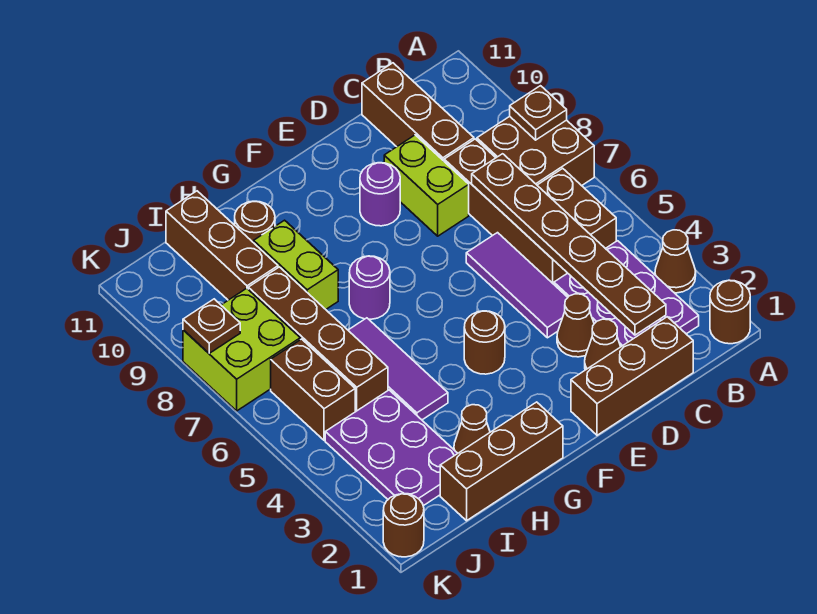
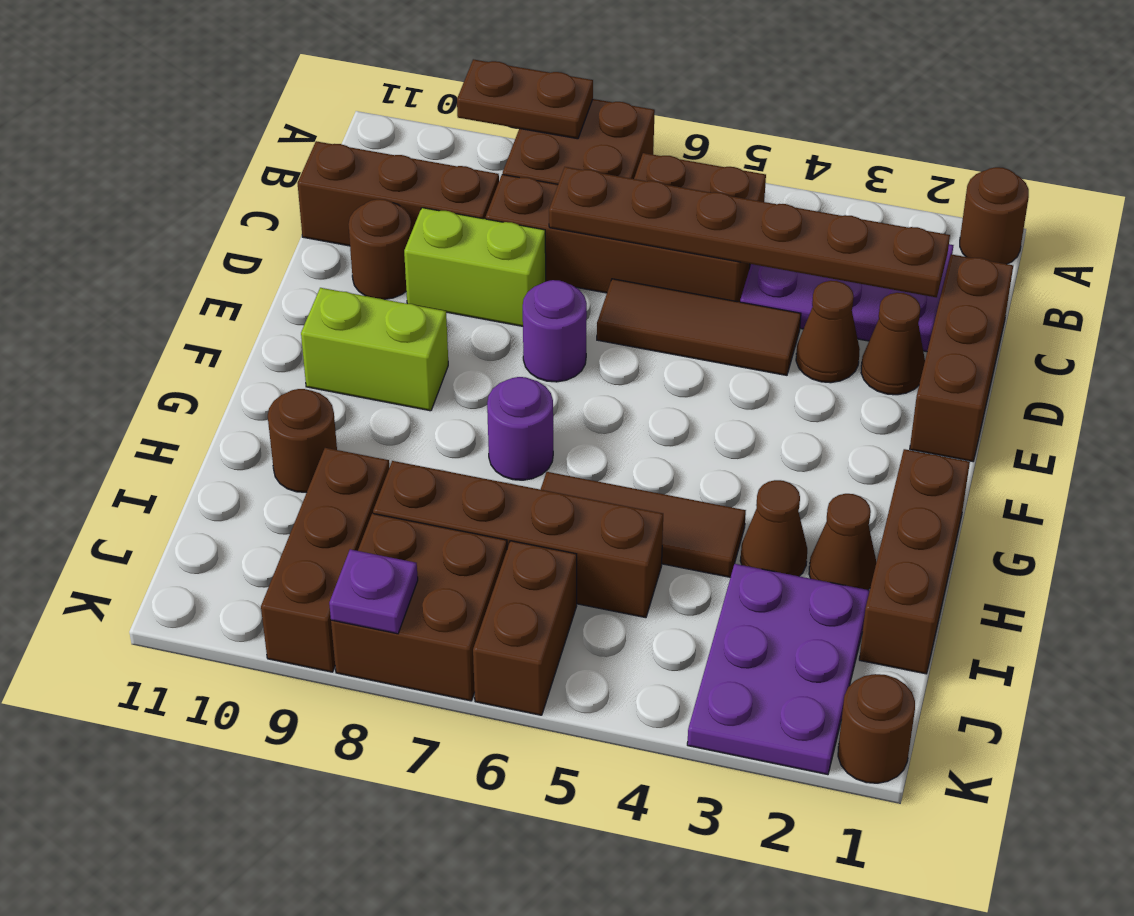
brown 1x1 cone [655,230,696,293] -> brown 1x1 cone moved to [740,480,807,576]
brown 1x1 plate [510,86,567,140] -> brown 1x2 plate [457,59,593,139]
purple 1x3 tile [466,233,568,338] -> brown 1x3 tile [597,279,801,375]
purple 1x1 round brick [360,163,400,226] -> purple 1x1 round brick moved to [523,280,587,382]
brown 1x1 round brick [464,311,505,374] -> brown 1x1 round brick moved to [348,199,412,300]
purple 1x3 tile [348,318,448,420] -> brown 1x3 tile [540,472,746,577]
lime 1x2 brick [254,220,338,309] -> lime 1x2 brick moved to [301,288,448,411]
purple 2x3 plate [325,390,458,506] -> purple 2x3 plate turned to [687,564,870,775]
brown 1x3 brick [166,191,278,300] -> brown 1x3 brick turned to [261,448,389,672]
brown 1x2 brick [271,339,355,440] -> brown 1x2 brick turned to [473,541,577,715]
lime 2x2 brick [183,288,300,411] -> brown 2x2 brick [331,513,507,701]
brown 1x1 plate [183,299,240,353] -> purple 1x1 plate [329,549,418,634]

